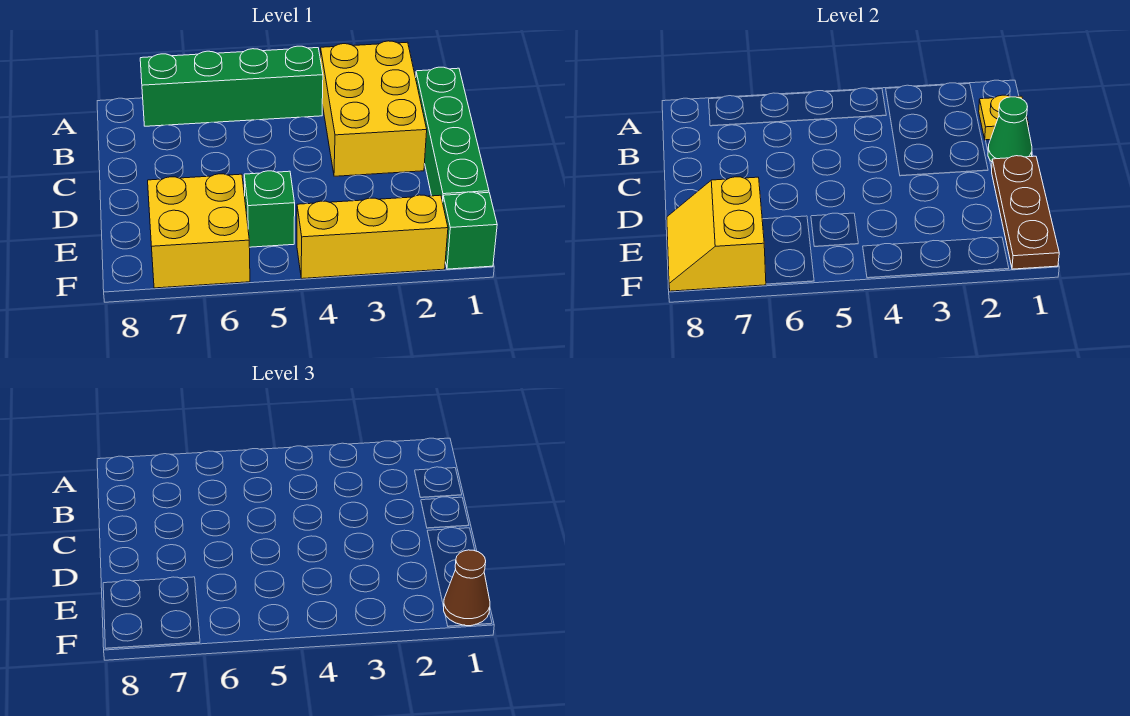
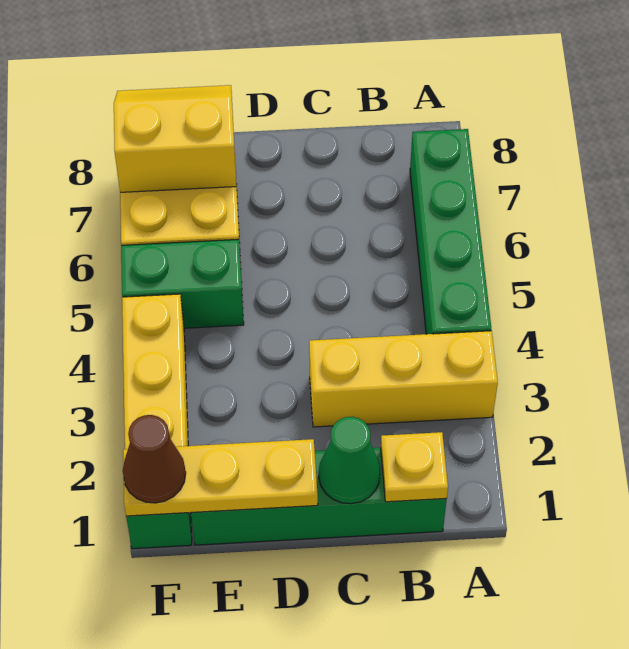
yellow 2x3 brick [320,41,427,176] -> yellow 1x3 brick [309,331,498,427]
brown 1x3 plate [992,156,1059,269] -> yellow 1x3 plate [123,439,318,516]
green 1x1 brick [244,171,295,247] -> green 1x2 brick [121,239,244,328]

